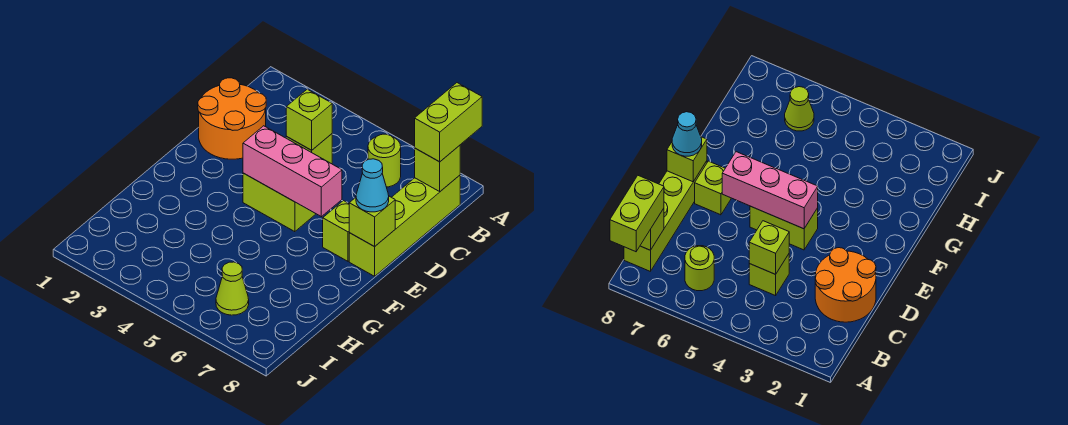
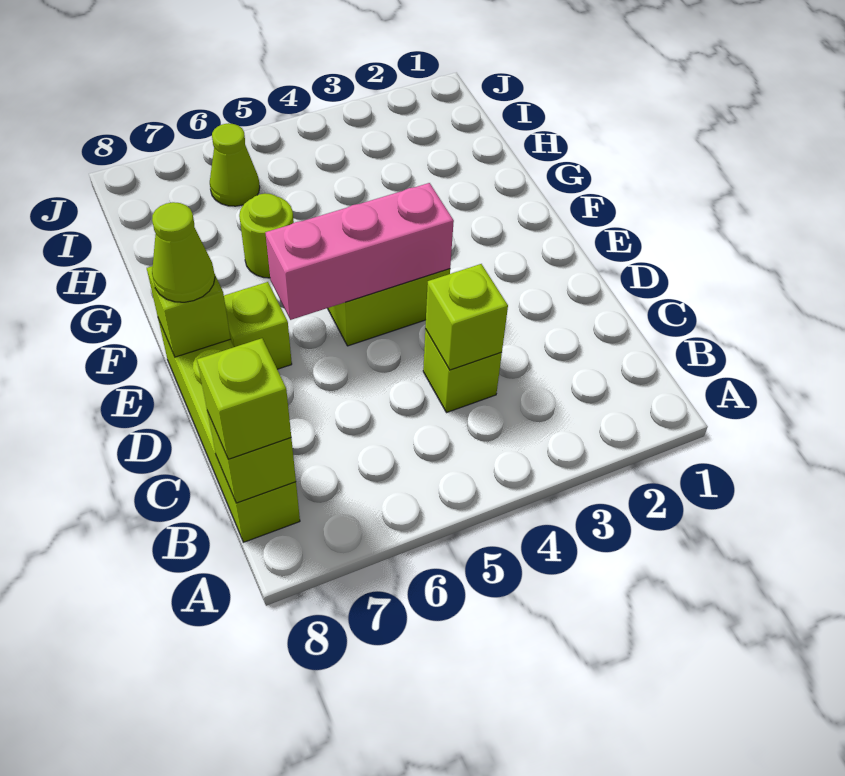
lime 1x2 brick [415,83,482,162] -> lime 1x1 brick [197,338,291,459]
lime 1x1 round brick [368,134,401,187] -> lime 1x1 round brick moved to [239,193,294,278]
orange 2x2 round brick [198,78,266,159] -> none
cyan 1x1 cone [356,159,389,212] -> lime 1x1 cone [152,202,215,302]

